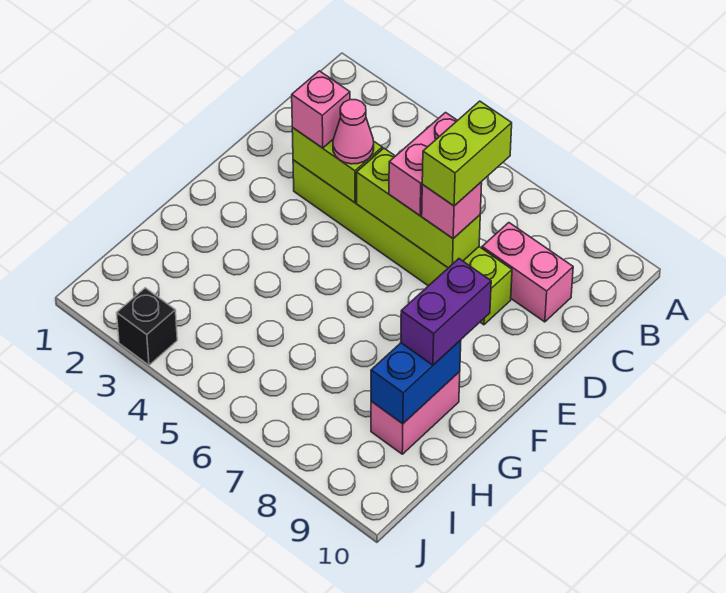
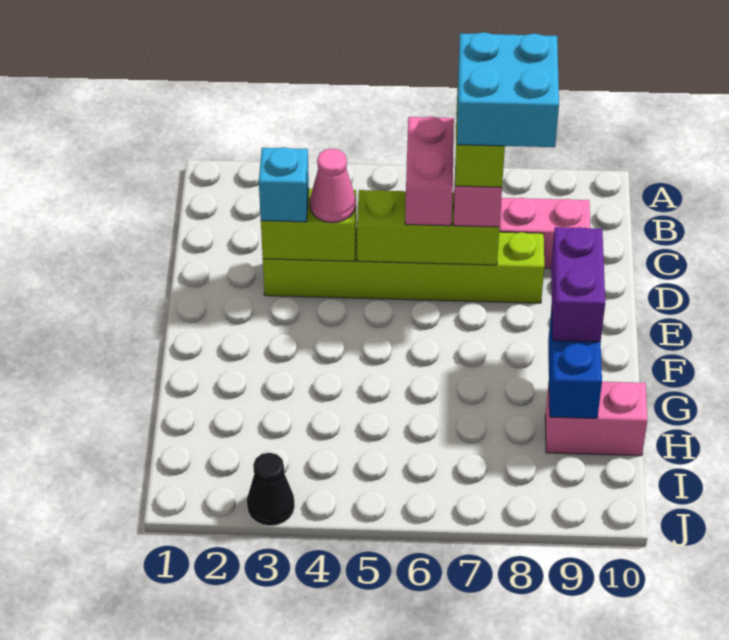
none -> cyan 2x2 brick [457,32,559,147]
pink 1x1 brick [292,71,350,148] -> cyan 1x1 brick [259,147,309,222]
pink 1x2 brick [371,372,460,454] -> pink 1x2 brick turned to [545,382,647,456]
black 1x1 brick [117,288,177,365] -> black 1x1 cone [247,453,295,526]

